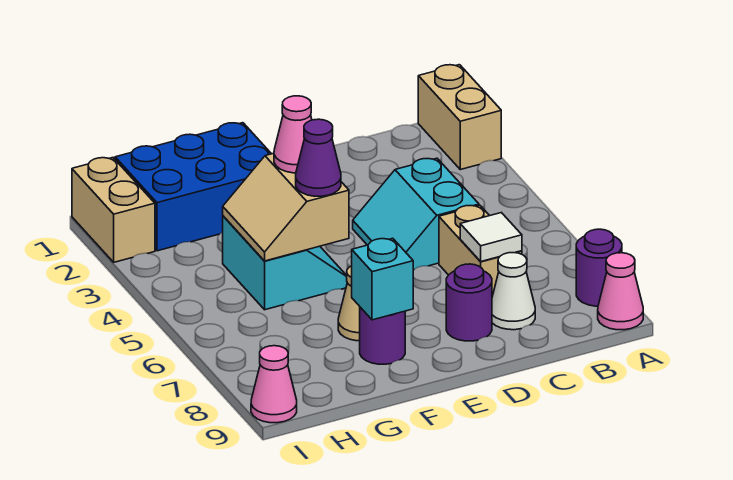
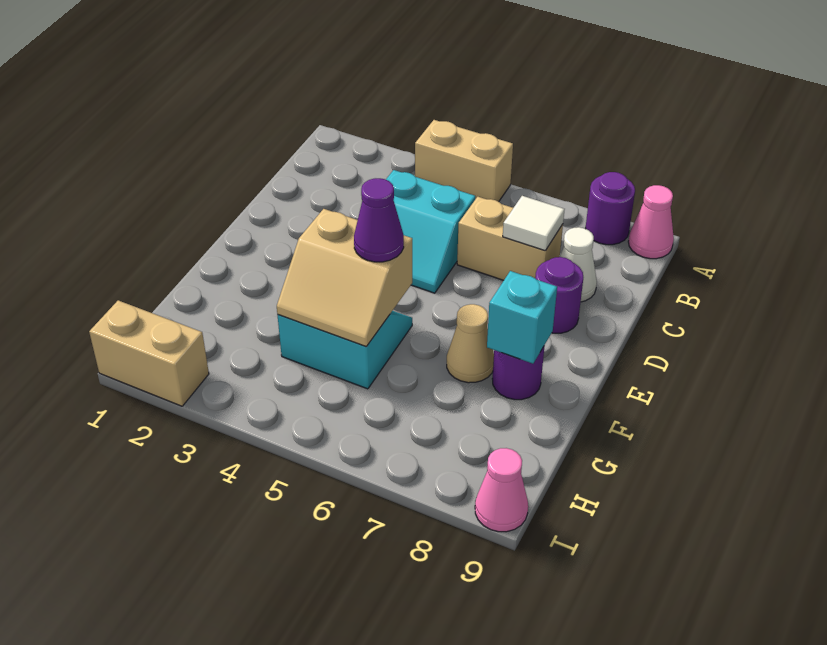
tan 1x2 brick [418,65,501,170] -> tan 1x2 brick moved to [415,120,513,202]
blue 2x3 brick [115,123,271,251] -> none
pink 1x1 cone [274,96,312,173] -> none

